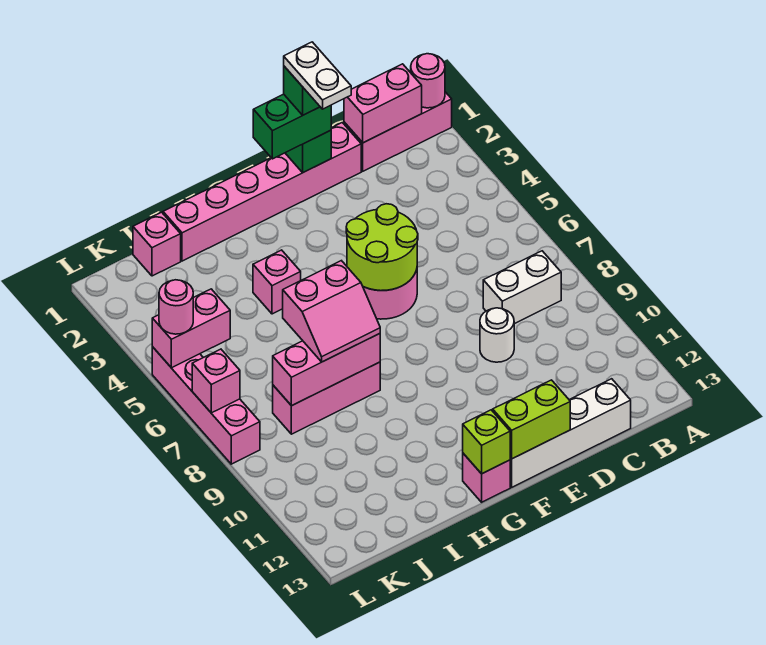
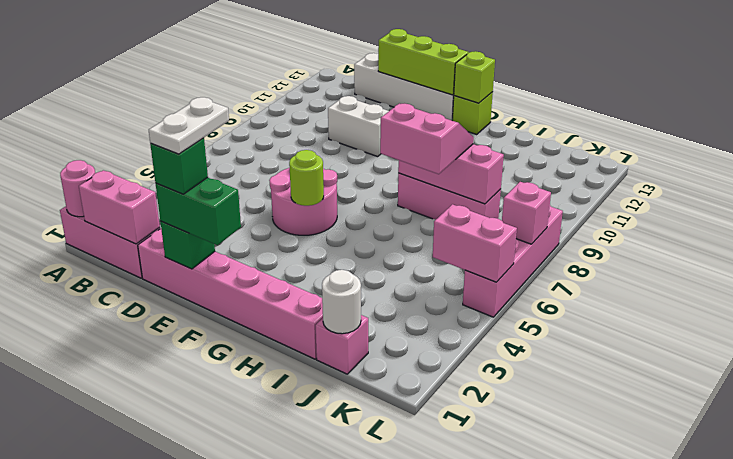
white 1x2 brick [483,251,561,324] -> white 1x2 brick moved to [328,96,389,157]
white 1x1 round brick [480,308,514,362] -> white 1x1 round brick moved to [322,270,361,334]
lime 2x2 round brick [346,204,418,291] -> lime 1x1 round brick [289,150,324,206]
lime 1x2 brick [493,380,570,459] -> lime 1x3 brick [378,29,469,95]
pink 1x1 brick [463,453,510,502] -> lime 1x1 brick [452,92,493,134]
pink 1x1 brick [253,250,301,314] -> none
pink 1x1 round brick [159,280,193,334] -> none

